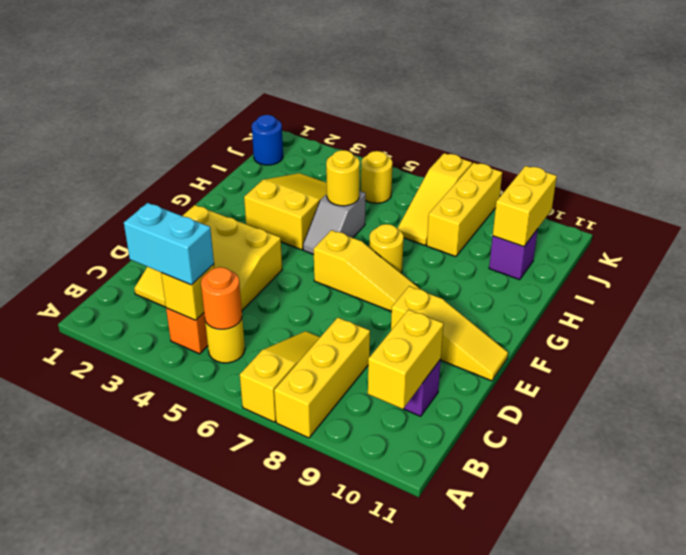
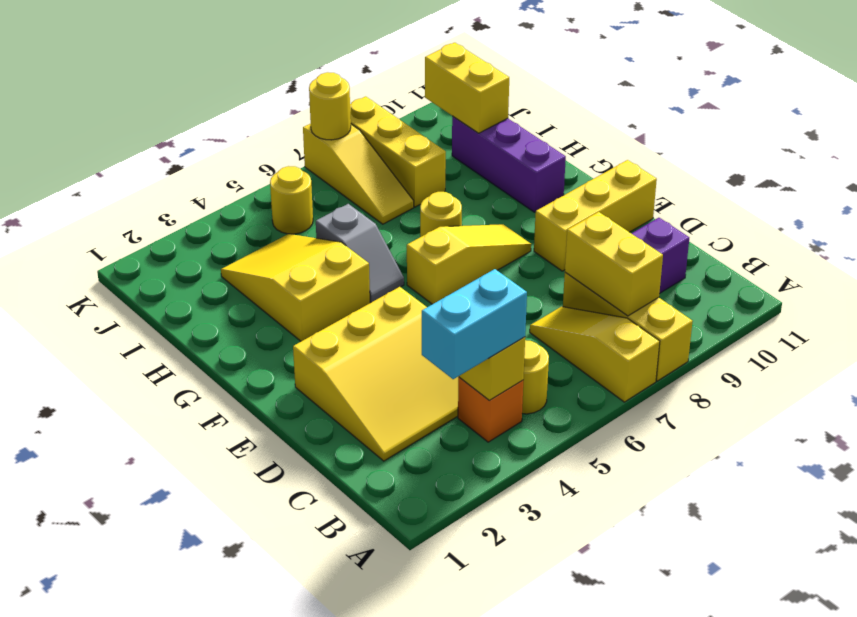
orange 1x1 round brick [201,267,242,329] -> none
yellow 1x2 brick [368,310,444,409] -> yellow 1x2 brick moved to [565,212,663,316]
yellow 1x3 slope [391,286,508,381] -> yellow 1x3 brick [534,160,657,271]
yellow 1x1 round brick [326,150,360,206] -> yellow 1x1 round brick moved to [309,72,351,140]
purple 1x1 brick [489,229,538,280] -> purple 1x3 brick [452,116,566,212]
blue 1x1 round brick [252,115,283,165] -> none

